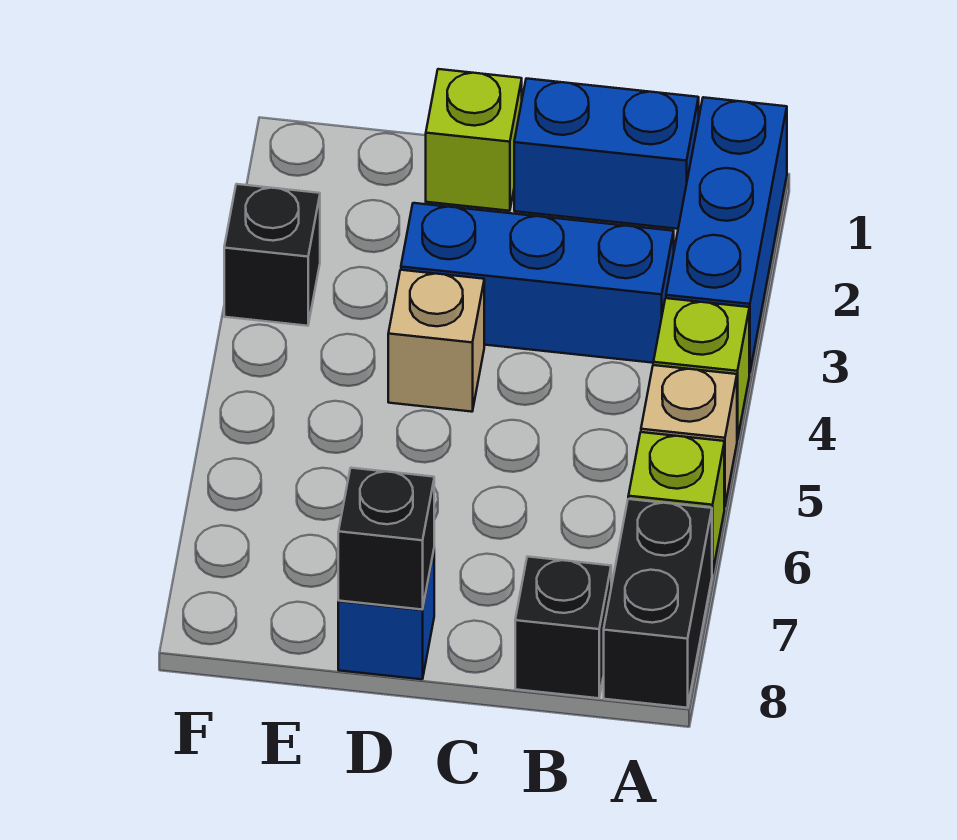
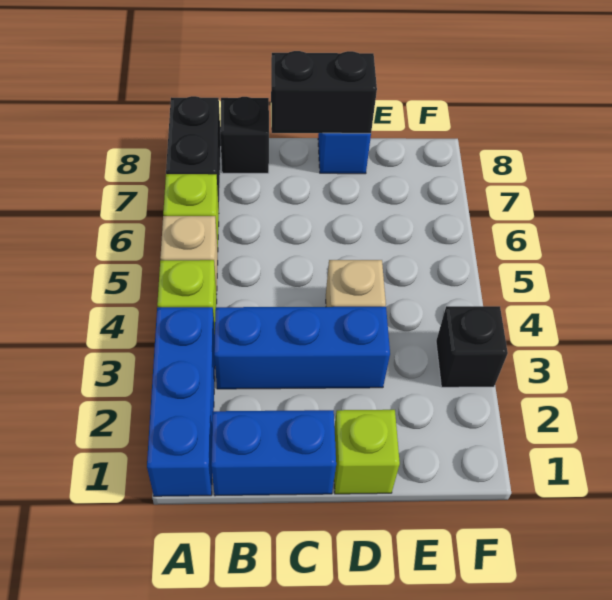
black 1x1 brick [338,468,434,610] -> black 1x2 brick [271,51,377,133]

